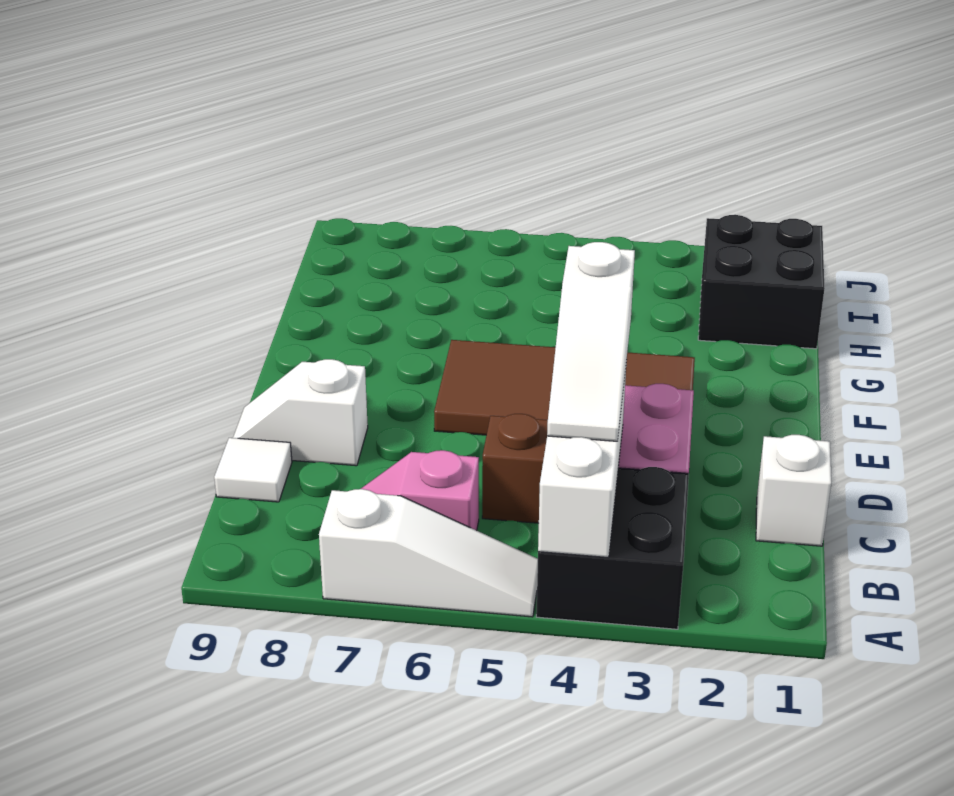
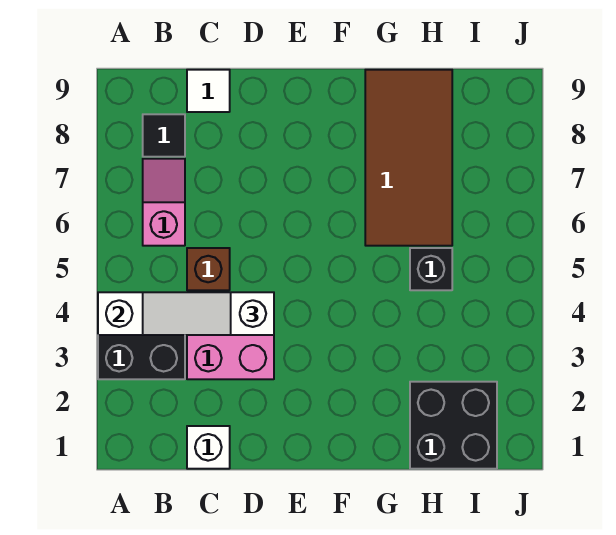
white 1x3 slope [319,489,538,617] -> none
none -> black 1x1 tile [143,114,185,157]
white 1x2 slope [233,359,368,466] -> none
brown 2x4 tile [434,340,695,435] -> brown 2x4 tile moved to [365,70,452,246]
none -> black 1x1 brick [410,248,452,290]

